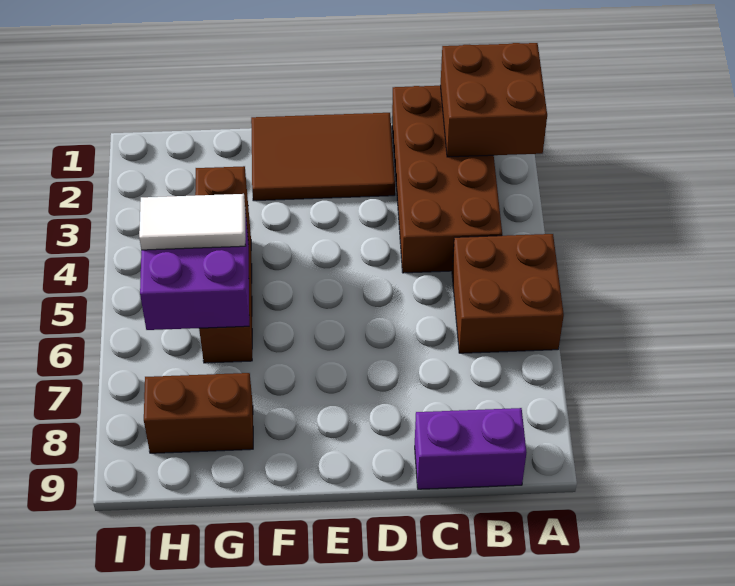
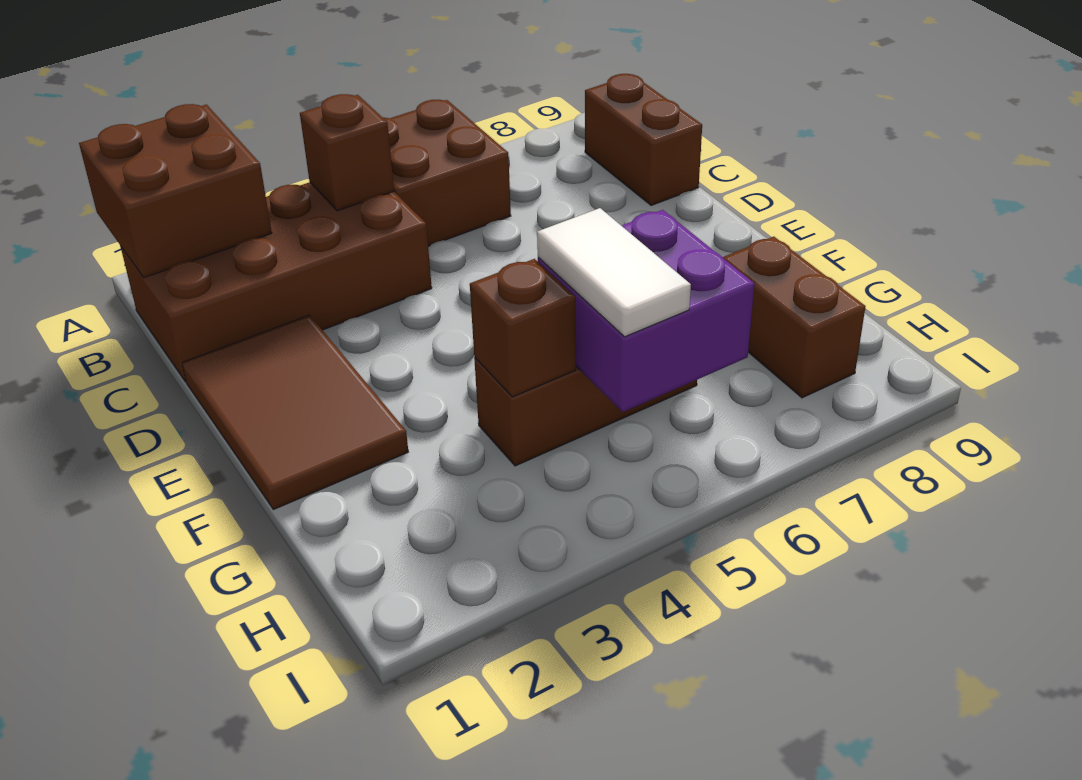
none -> brown 1x1 brick [300,94,394,211]
purple 1x2 brick [415,408,526,489] -> brown 1x2 brick [585,74,702,206]

